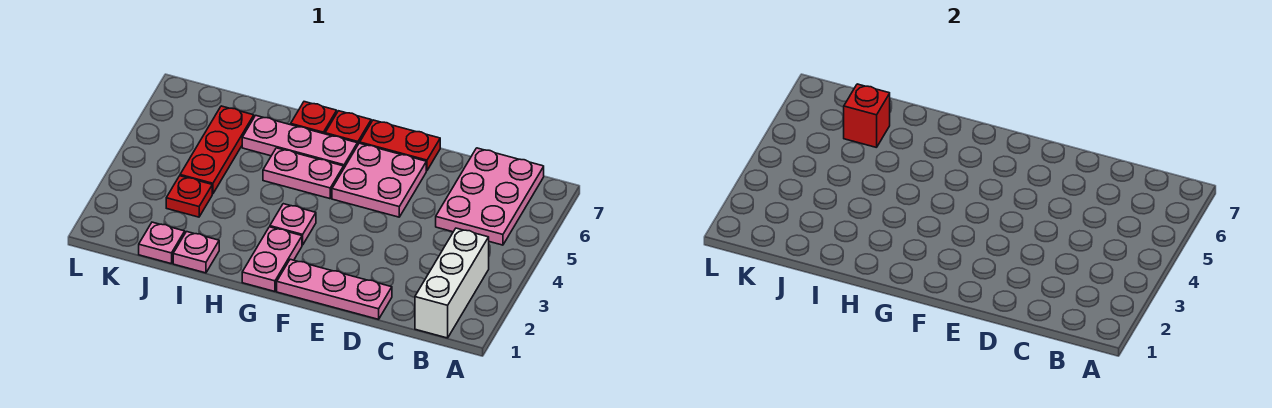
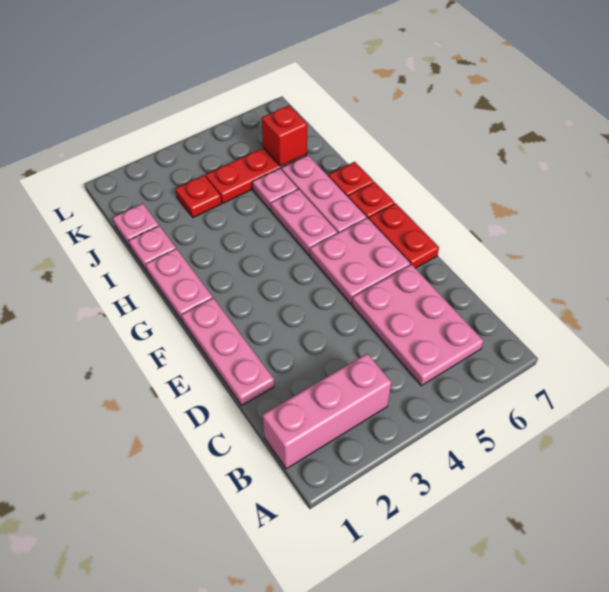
white 1x3 brick [415,228,489,338] -> pink 1x3 brick [262,354,391,469]
pink 2x3 plate [436,148,544,245] -> pink 2x3 plate turned to [352,264,483,386]
pink 1x2 plate [242,227,302,291] -> pink 1x2 plate turned to [146,249,213,321]
pink 1x1 plate [270,204,316,245] -> pink 1x1 plate moved to [252,168,298,210]

